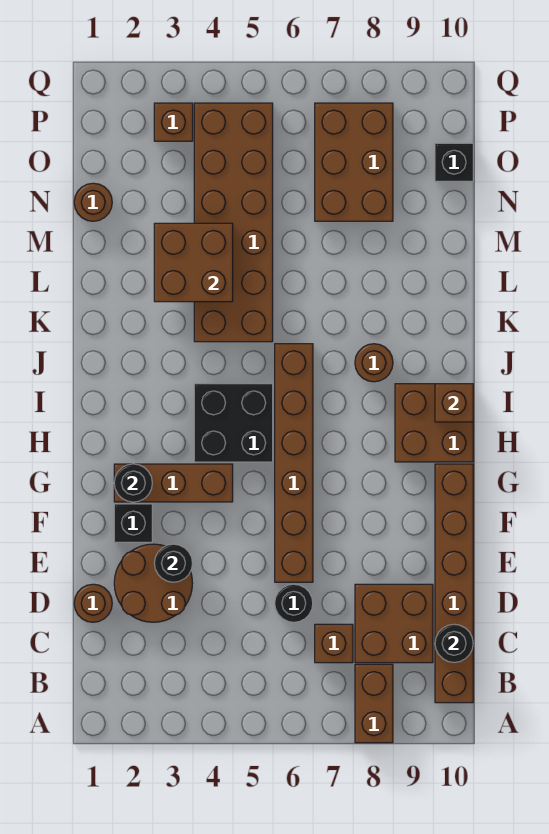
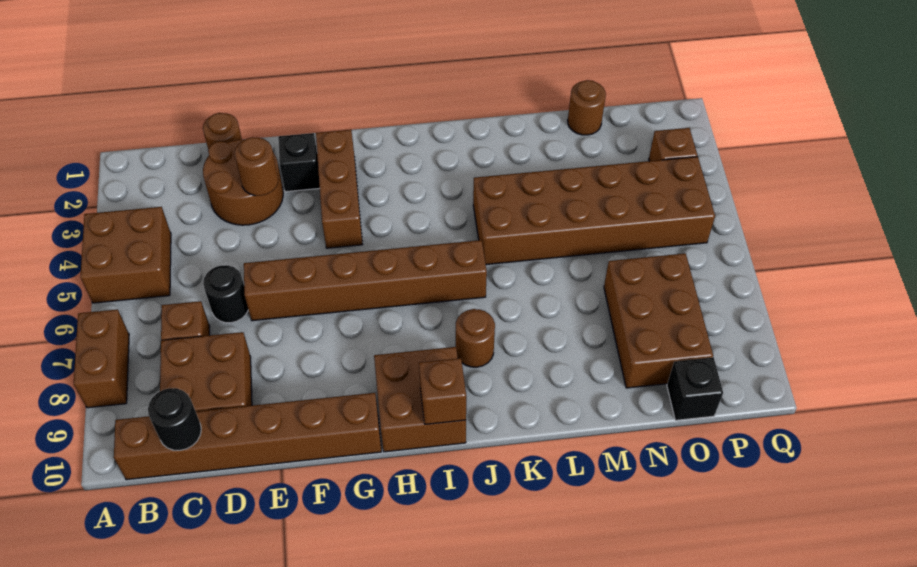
brown 1x2 brick [355,664,393,743] -> brown 1x2 brick turned to [74,309,129,408]
black 1x1 round brick [154,544,193,582] -> brown 1x1 round brick [235,137,278,196]
black 1x1 round brick [114,464,152,502] -> none
black 2x2 brick [194,384,273,462] -> none
brown 2x2 brick [154,223,233,302] -> brown 2x2 brick moved to [80,207,171,303]
brown 2x3 brick [315,103,393,221] -> brown 2x3 brick turned to [604,253,713,388]

